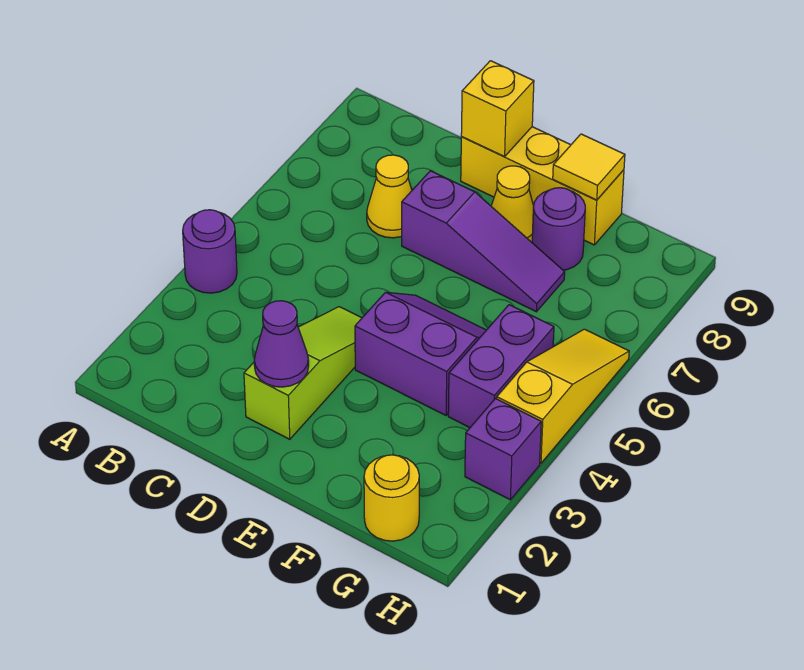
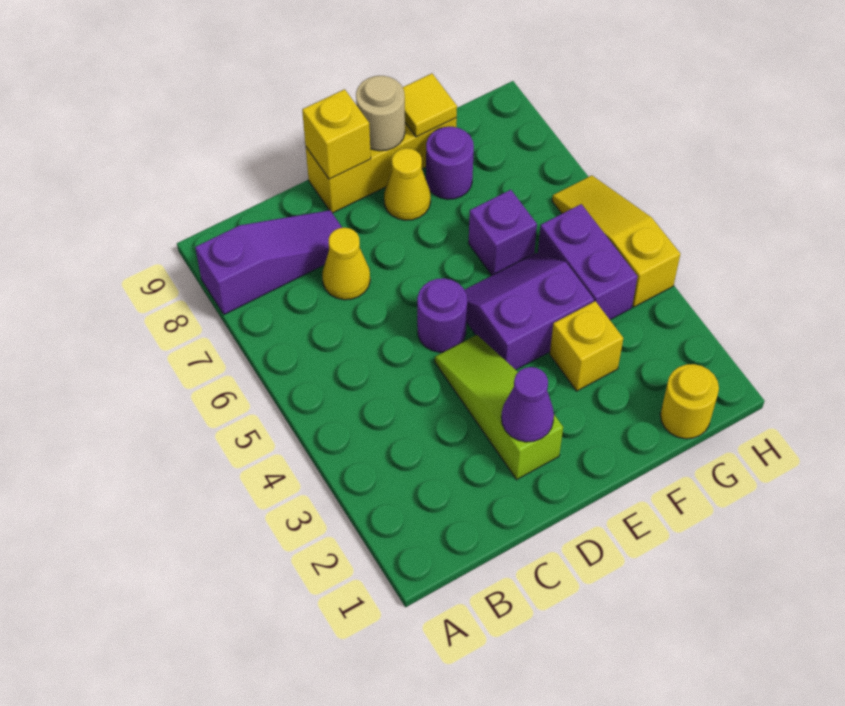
purple 1x1 round brick [183,210,237,293] -> purple 1x1 round brick moved to [417,278,467,352]
purple 1x3 slope [402,171,565,312] -> purple 1x3 slope moved to [195,210,342,315]
none -> tan 1x1 round brick [356,76,405,151]
none -> yellow 1x1 brick [550,301,623,391]
purple 1x1 brick [465,399,541,500] -> purple 1x1 brick moved to [468,190,537,275]

